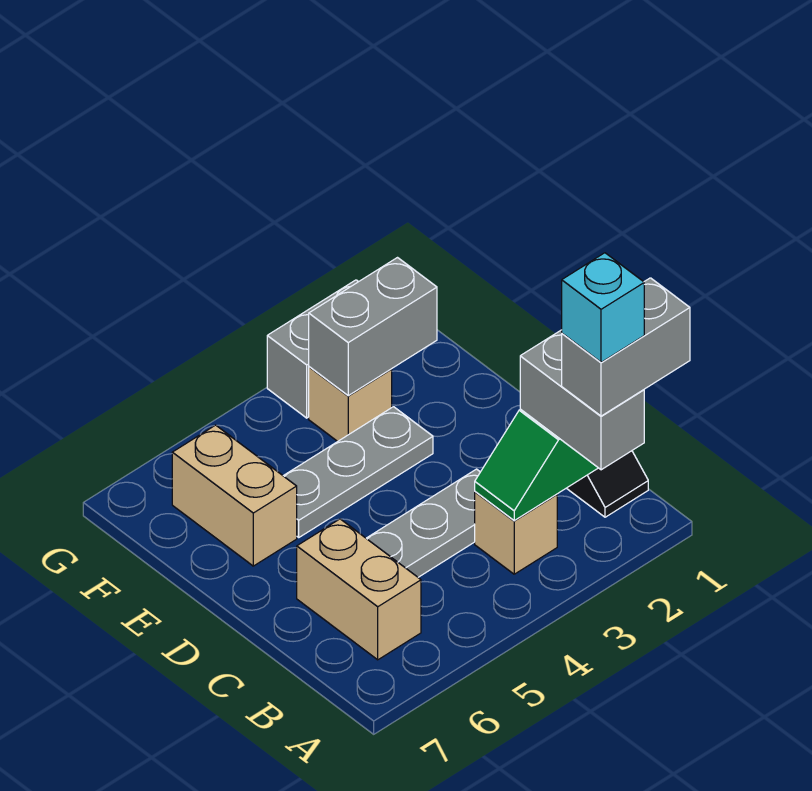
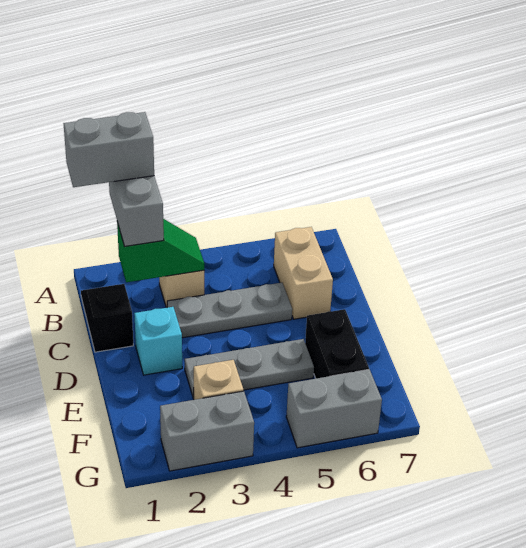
cyan 1x1 brick [562,253,644,362] -> cyan 1x1 brick moved to [134,307,182,375]
tan 1x2 brick [172,425,297,566] -> black 1x2 brick [305,309,369,378]
grey 1x2 brick [309,258,437,396] -> grey 1x2 brick moved to [286,369,382,448]

